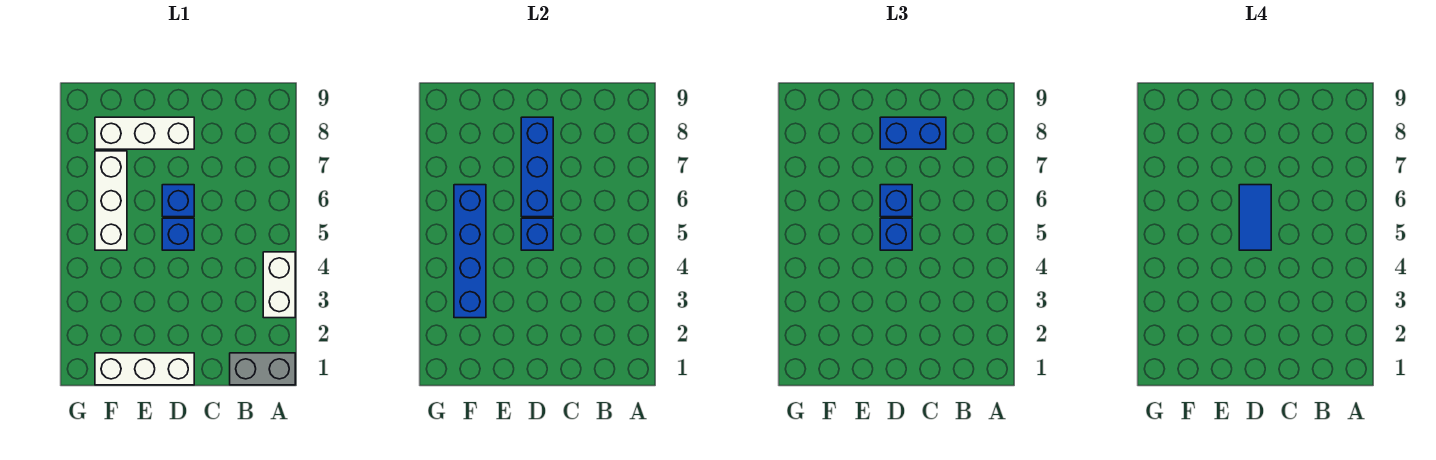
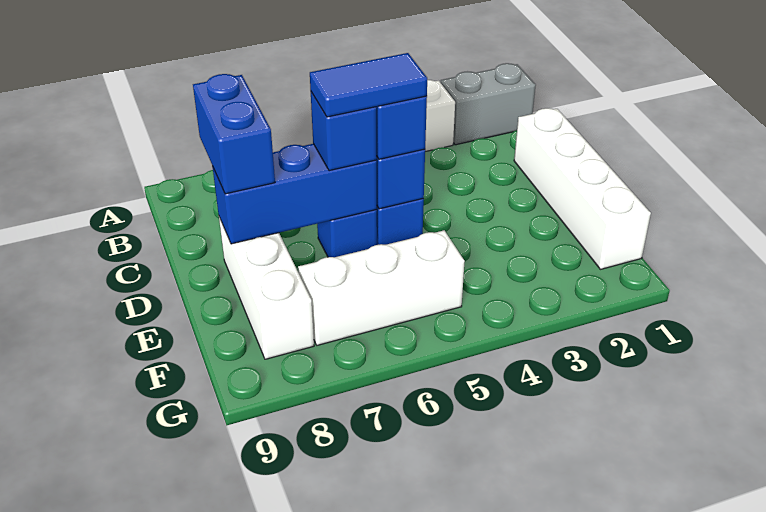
grey 1x2 brick [230,353,295,385] -> grey 1x2 brick turned to [440,63,536,145]
white 1x3 brick [95,353,194,385] -> white 1x4 brick [514,108,651,269]
blue 1x4 brick [454,185,486,318] -> none

